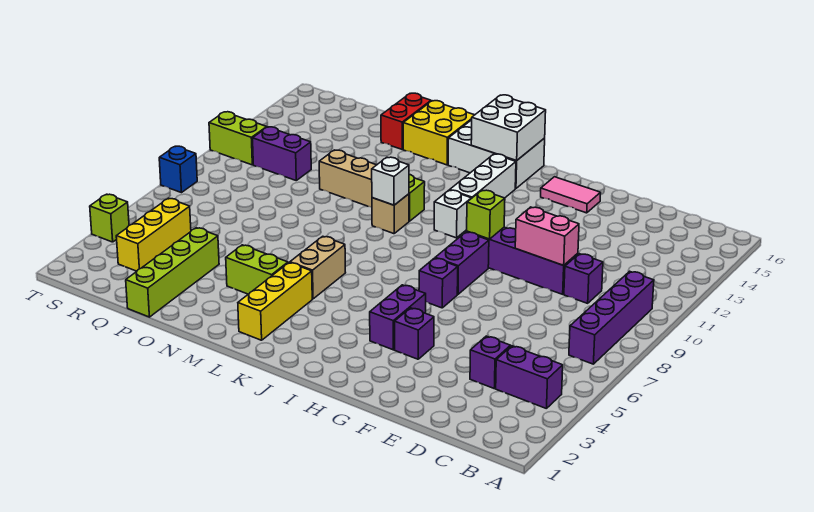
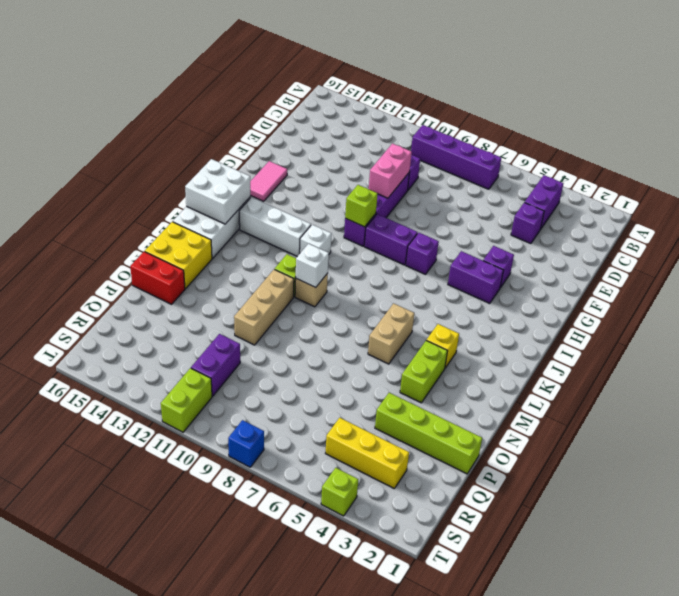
yellow 1x3 brick [238,263,312,340] -> yellow 1x1 brick [427,324,459,368]
tan 1x2 brick [290,236,346,299] -> tan 1x2 brick turned to [368,303,414,364]

